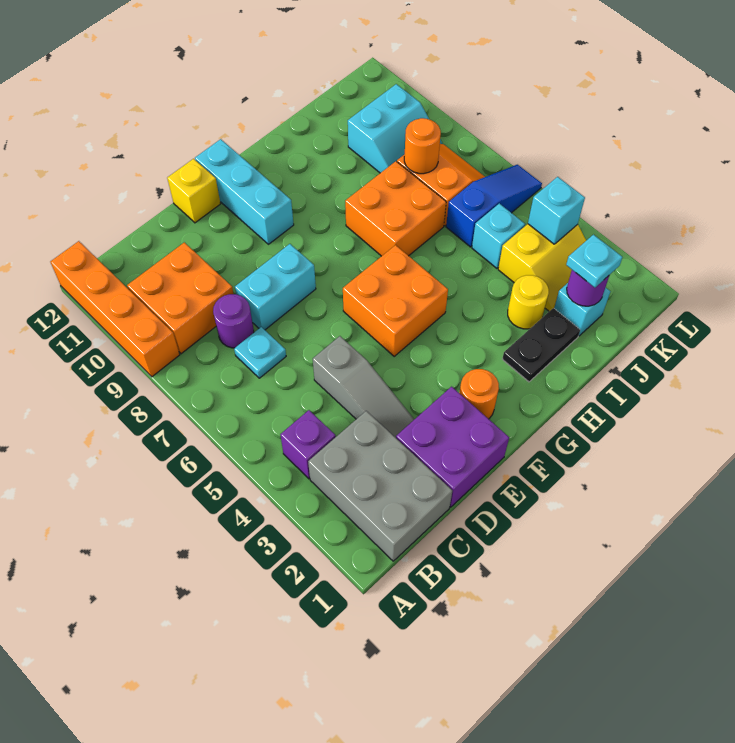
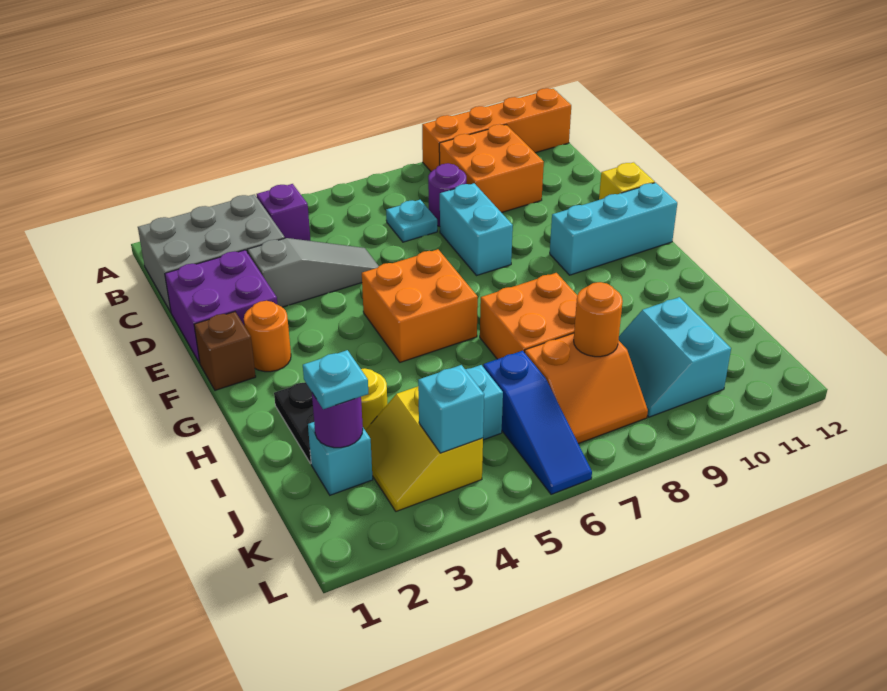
grey 1x3 slope [313,336,414,438] -> grey 1x3 slope turned to [247,238,379,307]
none -> brown 1x1 brick [194,312,256,390]

